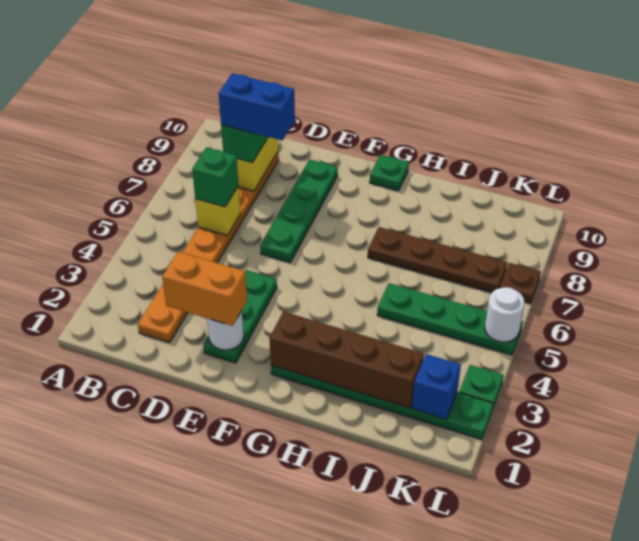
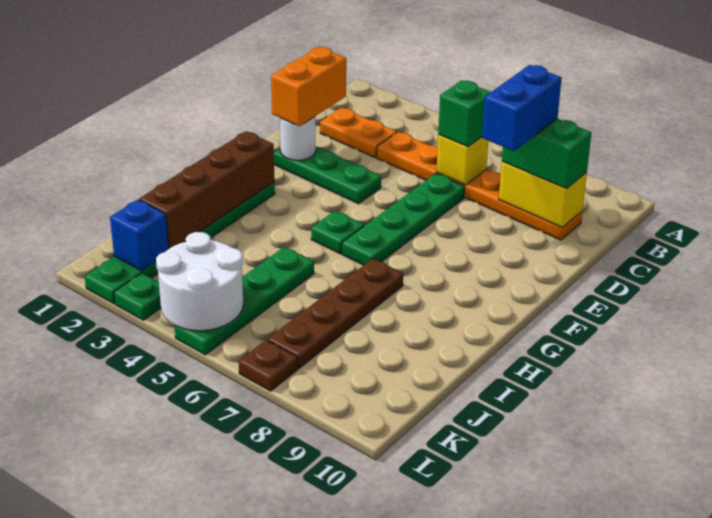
green 1x4 plate [260,159,338,262] -> green 1x4 plate turned to [342,174,465,265]
green 1x1 plate [370,155,409,191] -> green 1x1 plate moved to [311,211,364,254]
white 1x1 round brick [485,287,524,342] -> white 2x2 round brick [156,232,243,331]

